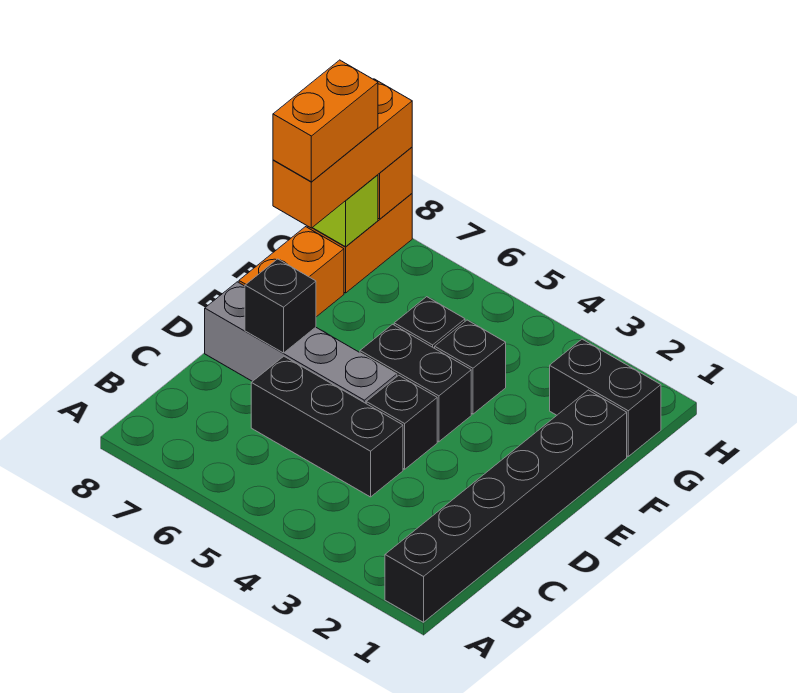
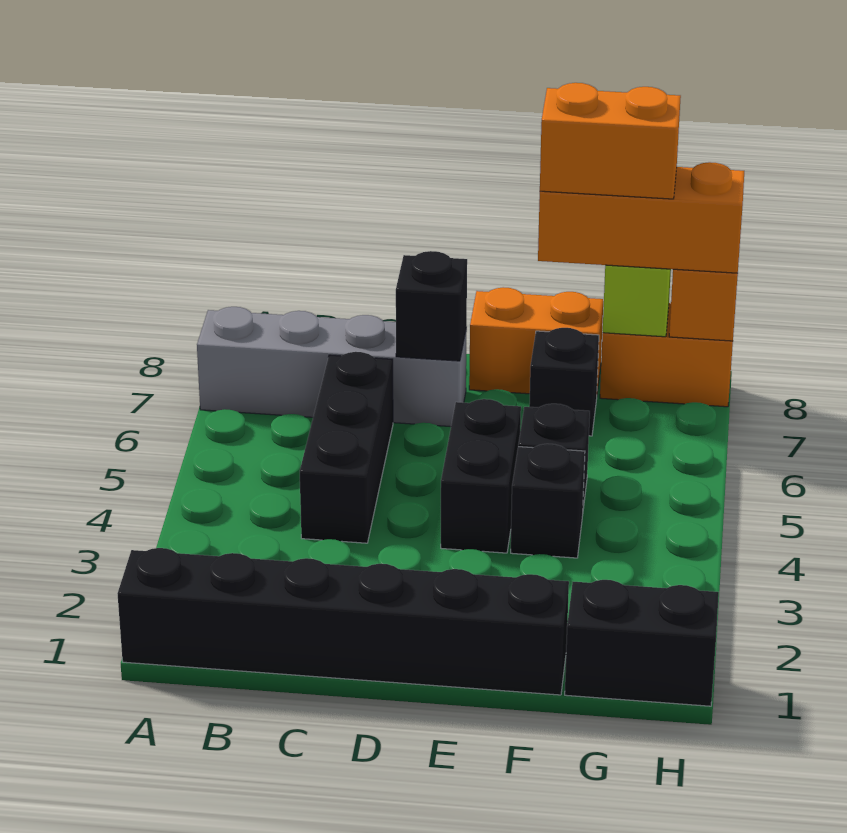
black 1x1 brick [366,375,437,469] -> black 1x1 brick moved to [529,328,599,436]
grey 1x4 brick [205,282,397,403] -> grey 1x4 brick turned to [197,307,467,427]
black 1x2 brick [550,339,661,456] -> black 1x2 brick turned to [565,580,719,706]

